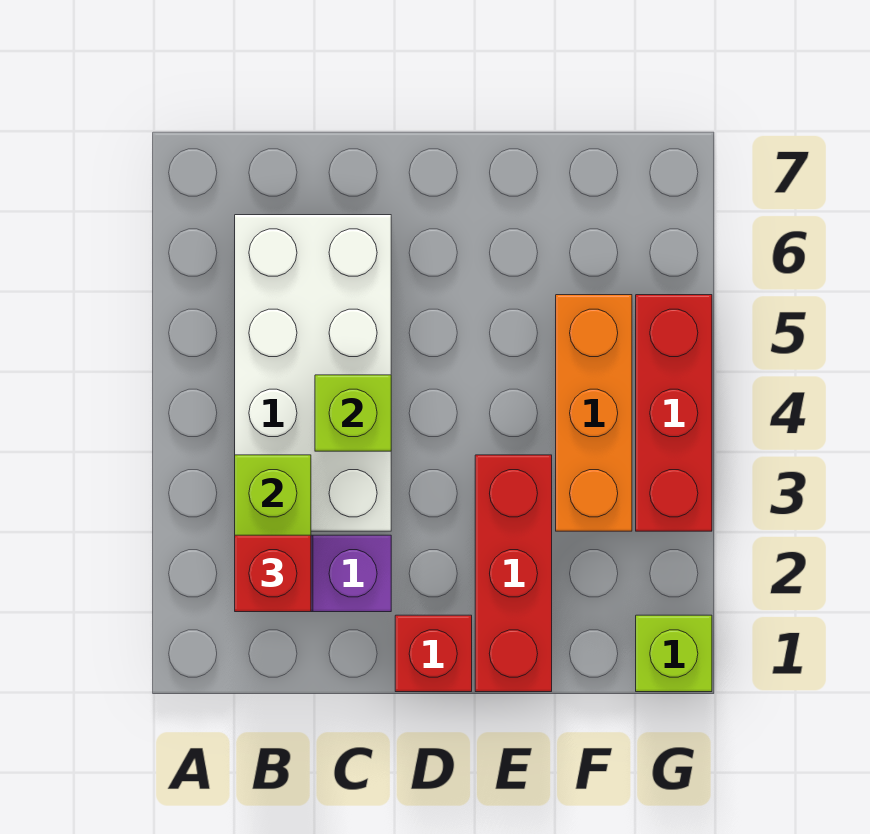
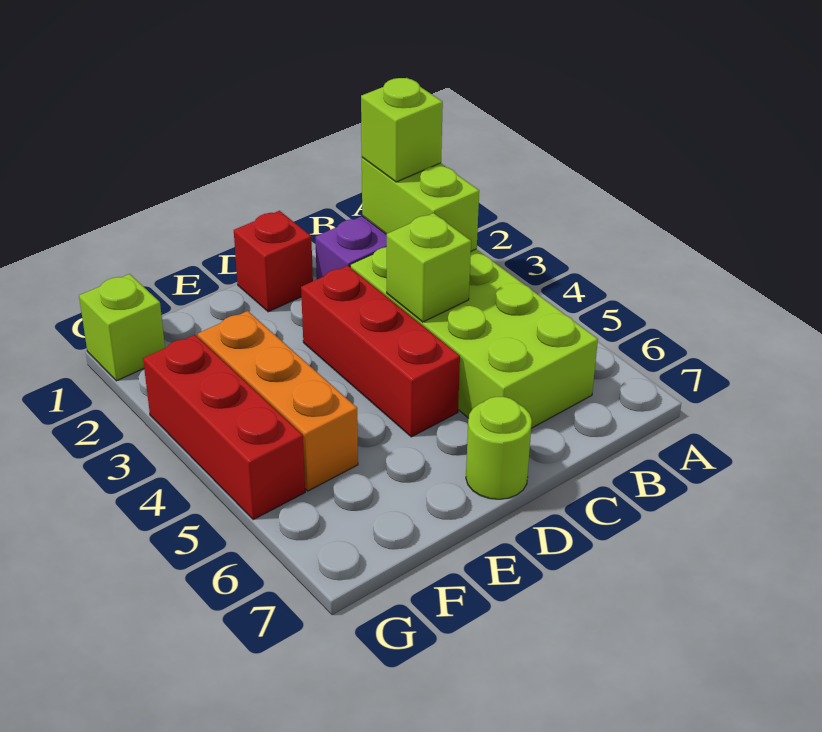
red 1x1 brick [235,535,311,612] -> lime 1x1 brick [361,78,443,182]
white 2x4 brick [235,215,391,531] -> lime 2x4 brick [350,247,598,428]
none -> lime 1x1 round brick [466,397,532,499]
red 1x3 brick [475,455,552,692] -> red 1x3 brick moved to [301,266,460,437]

